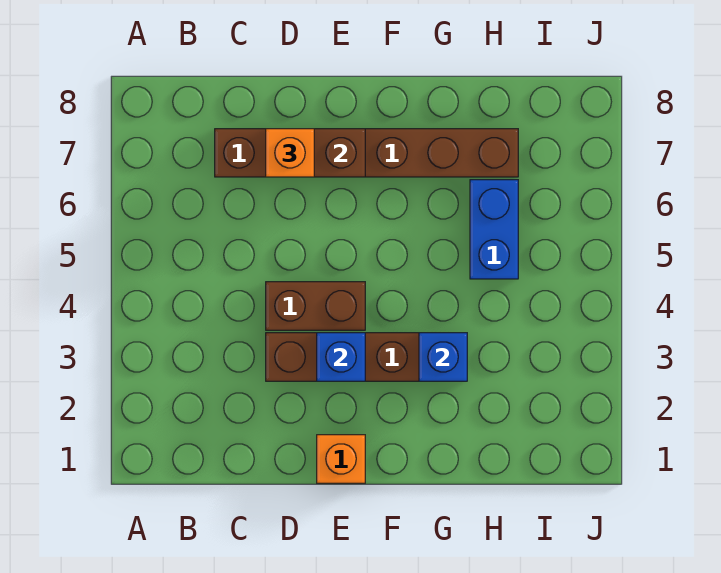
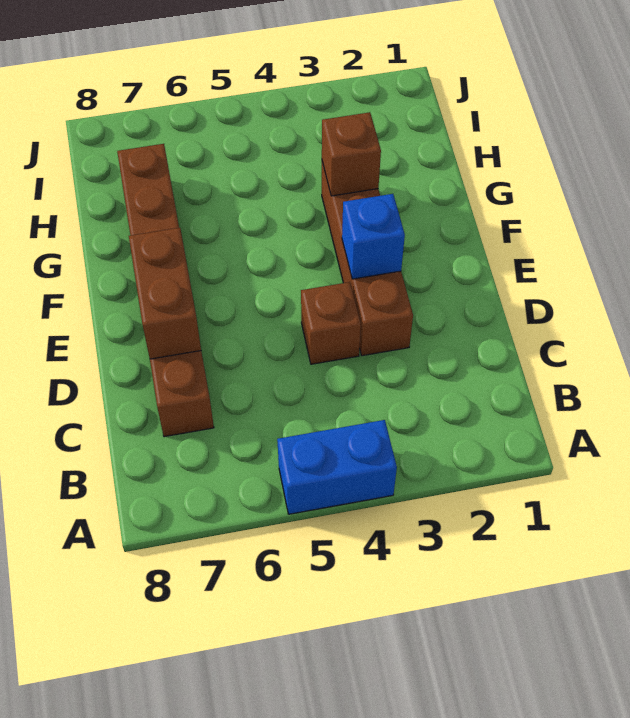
brown 1x2 brick [266,282,365,330] -> brown 1x1 brick [301,282,361,364]
orange 1x1 brick [266,129,314,177] -> none
orange 1x1 brick [317,435,365,483] -> none
blue 1x1 brick [419,333,467,381] -> brown 1x1 brick [322,112,381,196]
blue 1x2 brick [470,180,518,279] -> blue 1x2 brick moved to [277,420,397,514]

